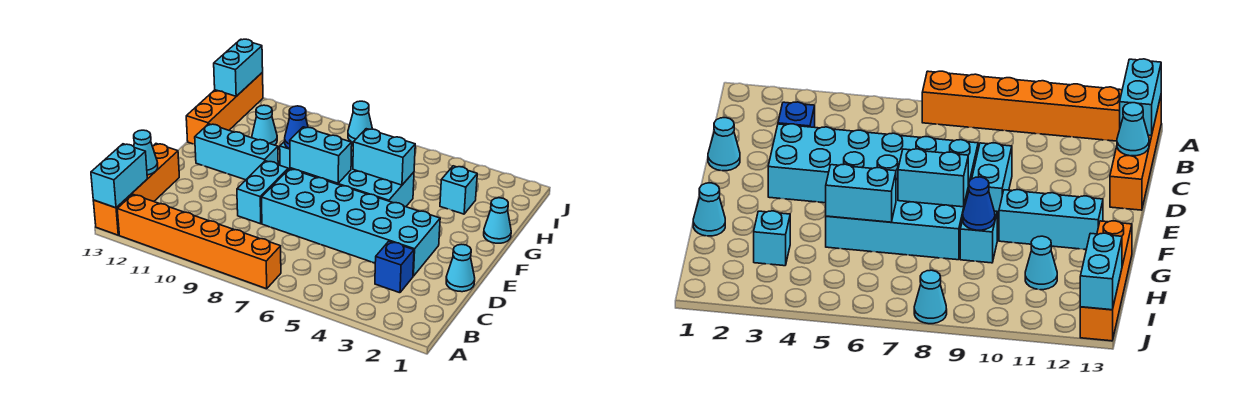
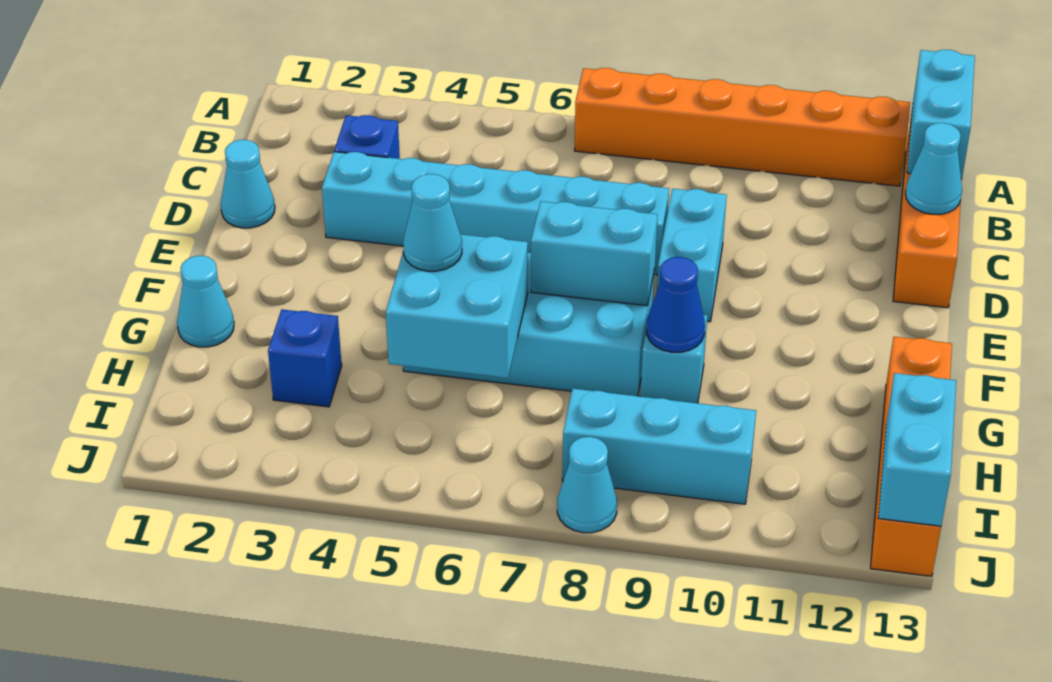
cyan 2x6 brick [261,169,440,276] -> cyan 1x6 brick [322,152,669,275]
cyan 1x3 brick [195,124,278,180] -> cyan 1x3 brick moved to [562,388,756,504]
cyan 1x2 brick [353,129,415,185] -> cyan 2x2 brick [386,234,528,378]
cyan 1x1 brick [440,166,477,214] -> blue 1x1 brick [268,309,342,407]
cyan 1x1 cone [252,105,277,145] -> cyan 1x1 cone moved to [403,174,462,271]

